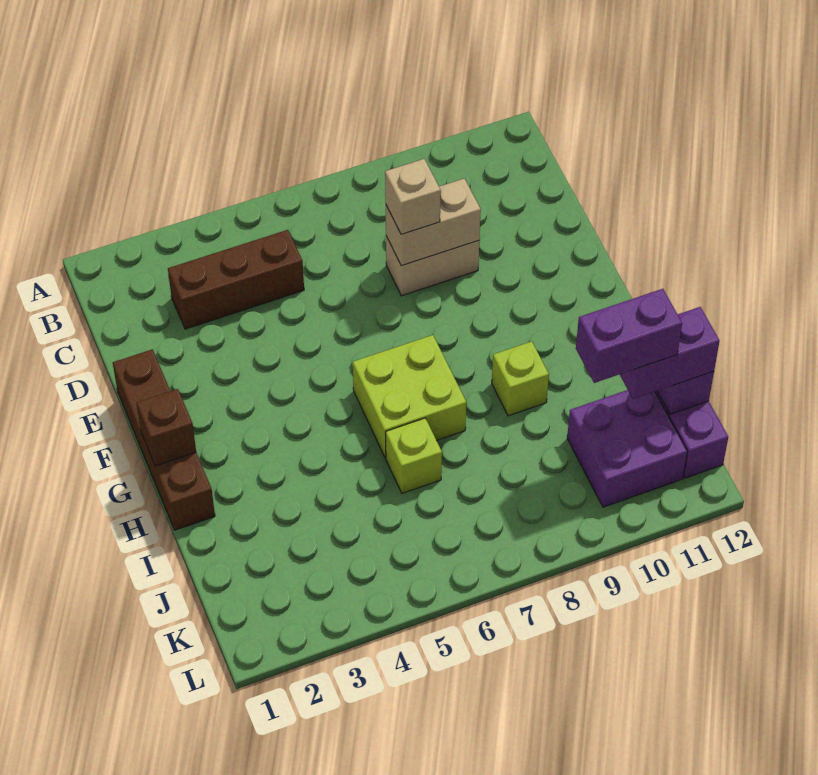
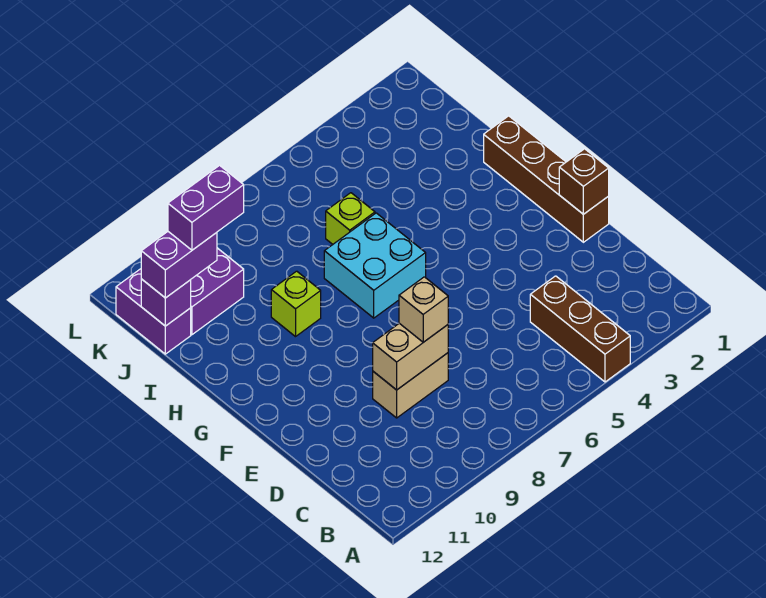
brown 1x3 brick [168,230,304,329] -> brown 1x3 brick turned to [530,276,630,382]
brown 1x1 brick [137,389,196,466] -> brown 1x1 brick moved to [559,149,609,214]
lime 2x2 brick [353,335,466,458] -> cyan 2x2 brick [324,213,426,318]

